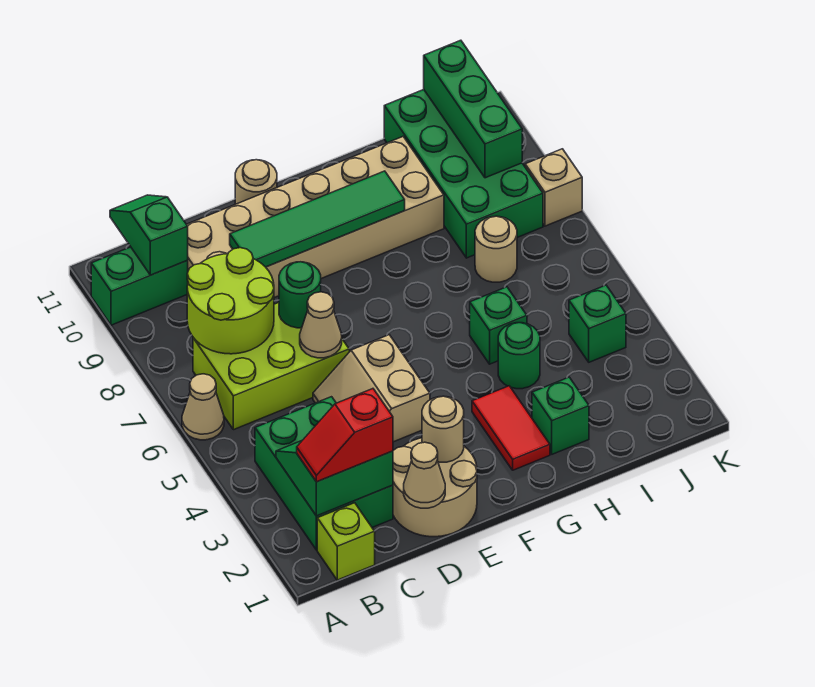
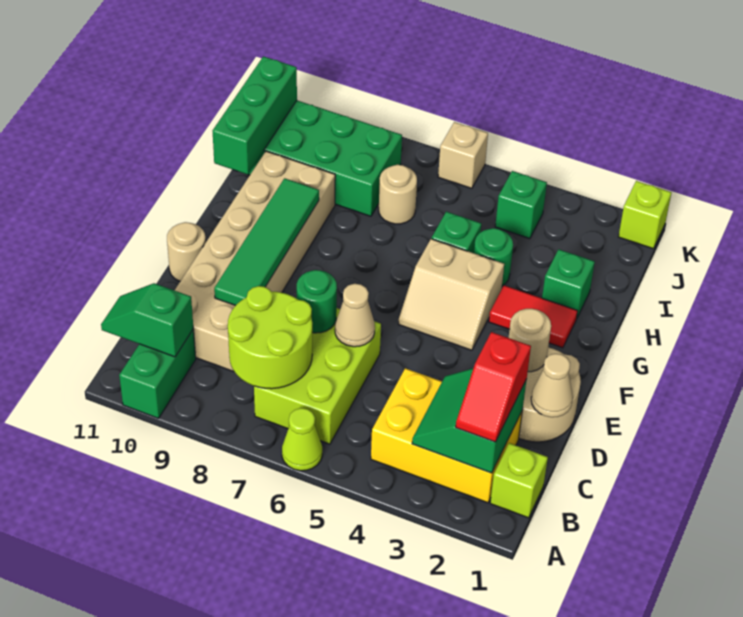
tan 1x1 cone [182,374,224,440] -> lime 1x1 cone [282,408,322,471]
green 2x3 brick [255,397,393,550] -> yellow 2x3 brick [371,368,522,503]
tan 2x2 slope [313,335,430,442] -> tan 2x2 slope moved to [399,239,504,350]
green 1x3 brick [424,40,522,178] -> green 1x3 brick turned to [213,56,297,175]
none -> lime 1x1 brick [618,181,672,249]
tan 1x1 brick [525,149,582,226] -> tan 1x1 brick moved to [438,122,488,188]

